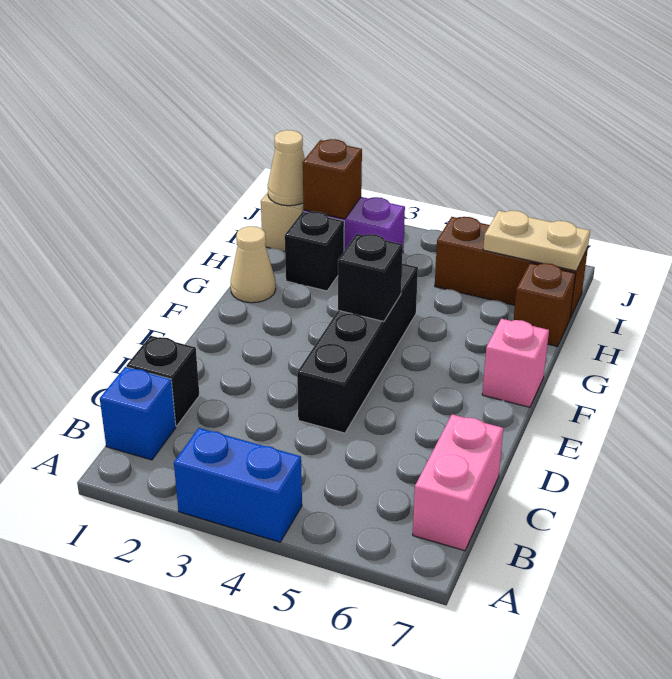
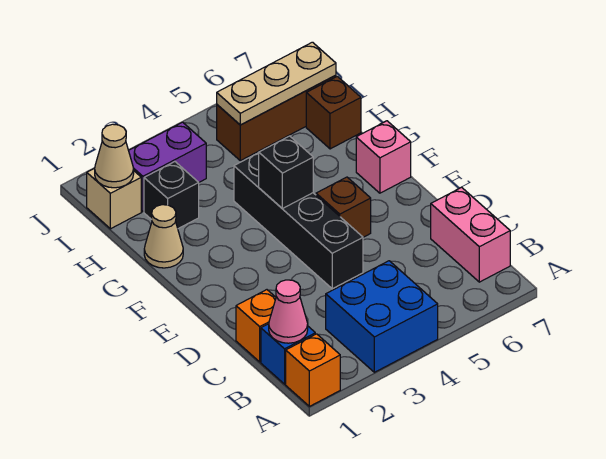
none -> orange 1x1 brick [286,334,340,406]
blue 1x2 brick [174,428,302,542] -> blue 2x2 brick [326,261,438,372]
none -> pink 1x1 cone [269,280,308,343]
black 1x1 brick [126,336,199,426] -> orange 1x1 brick [236,290,276,362]
brown 1x1 brick [303,139,362,219] -> brown 1x1 brick moved to [316,177,371,237]
tan 1x2 plate [483,211,590,271] -> tan 1x3 plate [217,42,336,125]

